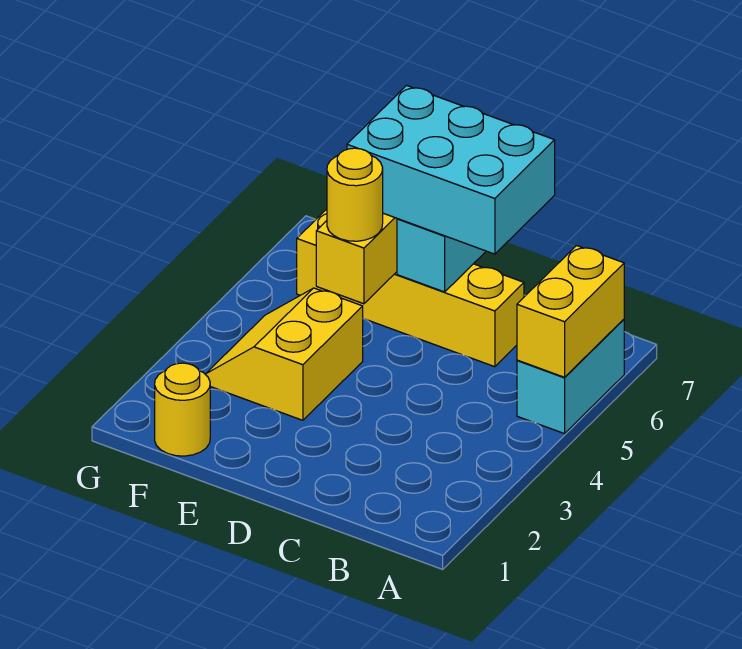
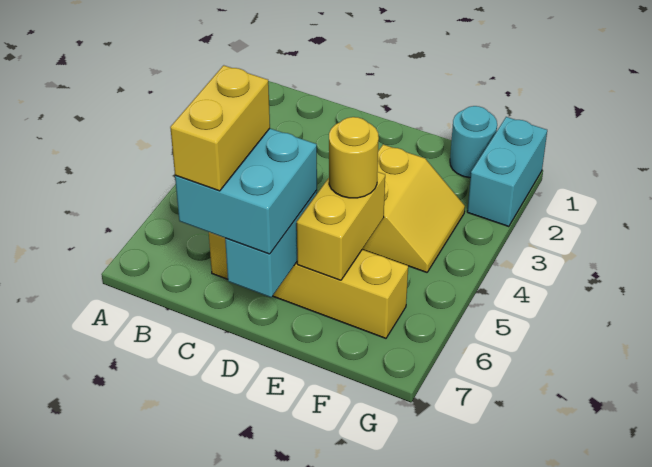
cyan 1x2 brick [517,319,624,434] -> cyan 1x2 brick moved to [467,117,547,227]
yellow 1x2 brick [517,246,624,377] -> yellow 1x2 brick moved to [170,65,270,191]
cyan 2x3 brick [347,86,555,254] -> cyan 2x2 brick [175,129,317,254]
yellow 1x1 round brick [155,363,210,456] -> cyan 1x1 round brick [450,106,497,178]

